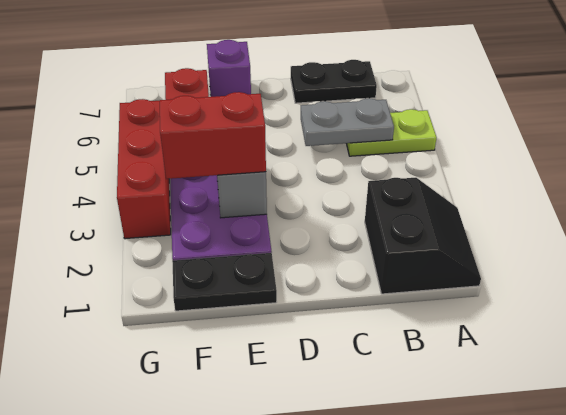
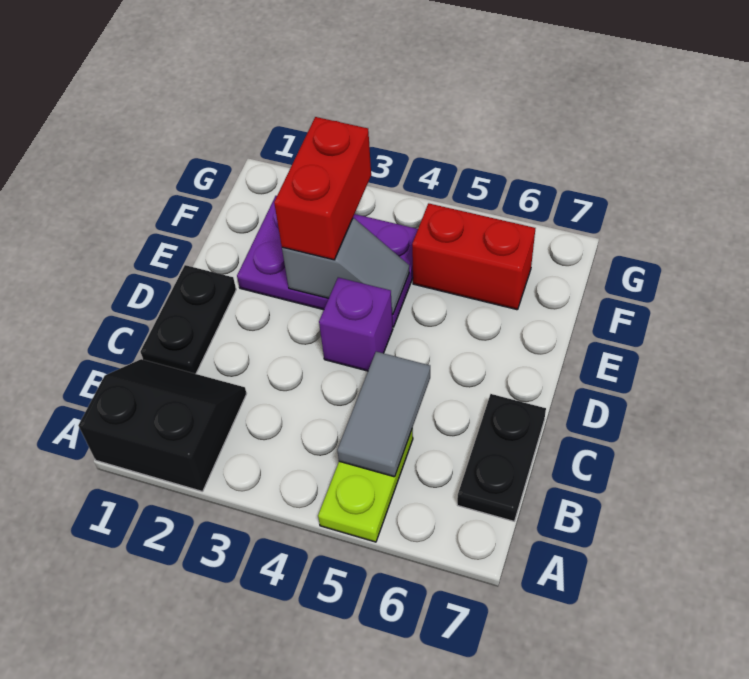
black 2x2 slope [365,178,481,294] -> black 2x2 slope turned to [78,359,247,492]
grey 1x2 plate [301,98,394,146] -> grey 1x2 tile [337,352,430,477]
black 1x2 plate [172,253,277,311] -> black 1x2 plate moved to [140,265,236,374]
purple 1x1 brick [207,40,251,97] -> purple 1x1 brick moved to [319,277,393,371]
red 1x3 brick [117,99,171,239] -> none

